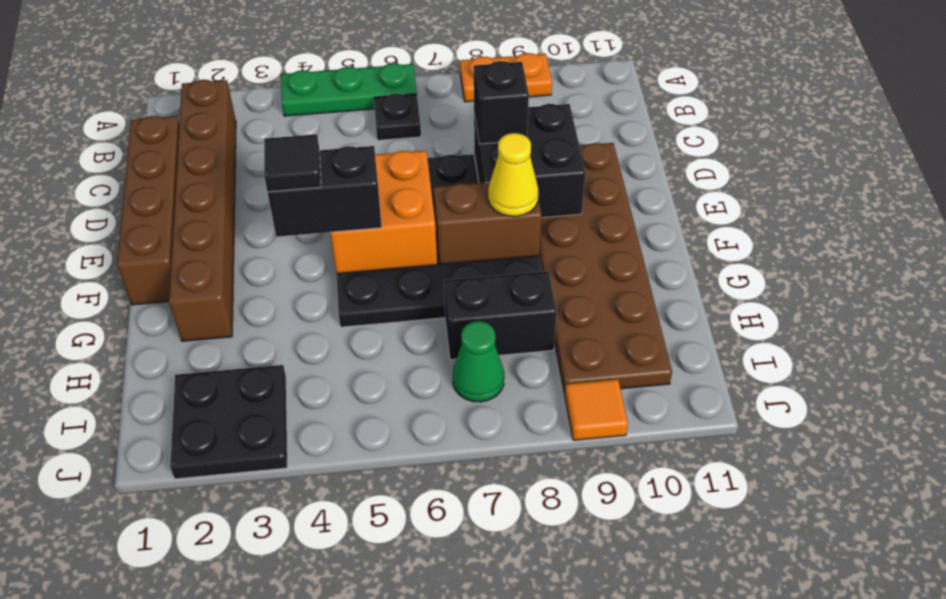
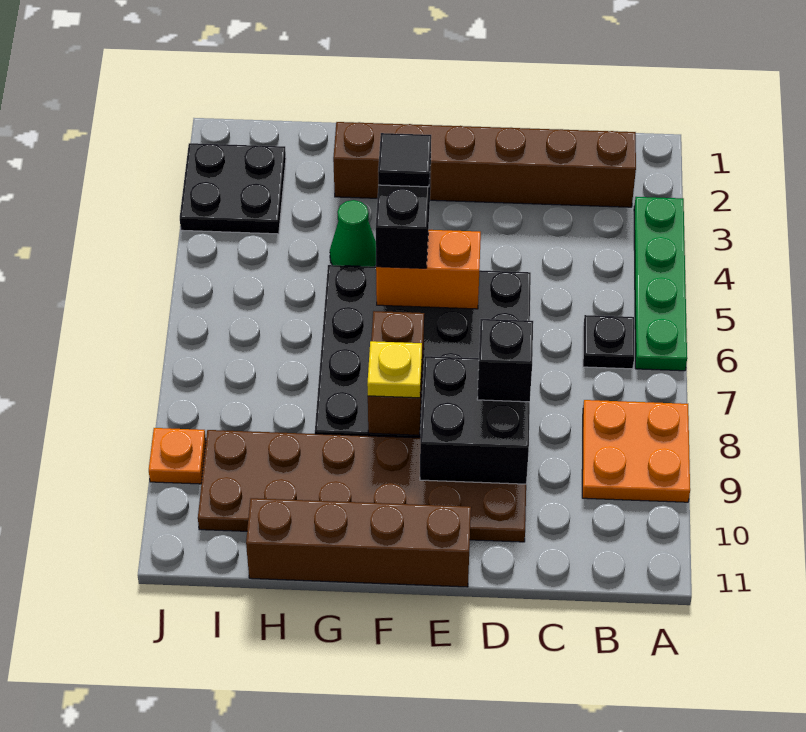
green 1x3 plate [281,63,417,116] -> green 1x4 plate [634,197,687,371]
orange 1x2 plate [460,53,552,102] -> orange 2x2 plate [582,400,690,502]
brown 1x4 brick [117,116,180,305] -> brown 1x4 brick moved to [246,498,471,587]
orange 2x2 brick [330,150,437,274] -> orange 1x2 brick [376,230,481,309]
yellow 1x1 cone [488,133,538,216] -> yellow 1x1 plate [367,341,422,398]
black 1x2 brick [444,271,557,360] -> none
green 1x1 cone [453,321,504,402] -> green 1x1 cone moved to [330,200,376,267]
orange 1x1 tile [565,379,628,440] -> orange 1x1 plate [149,428,206,484]

